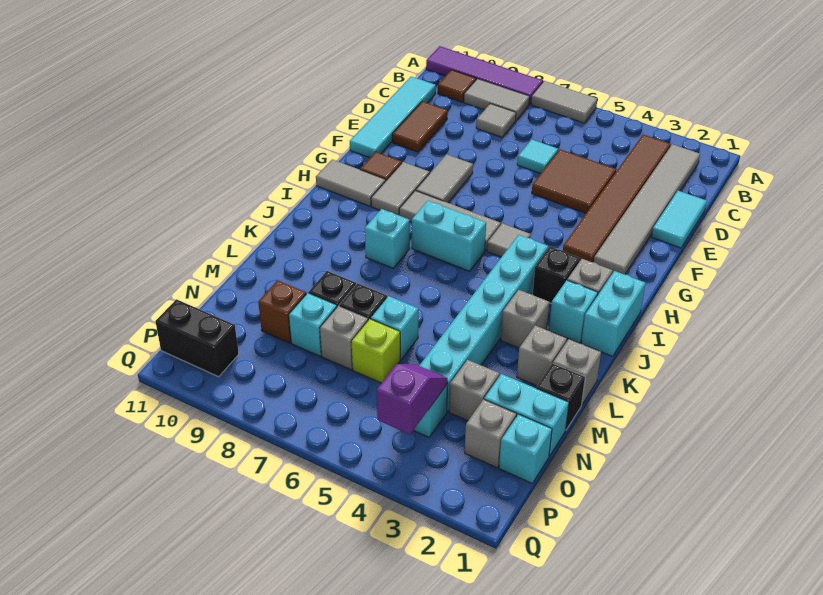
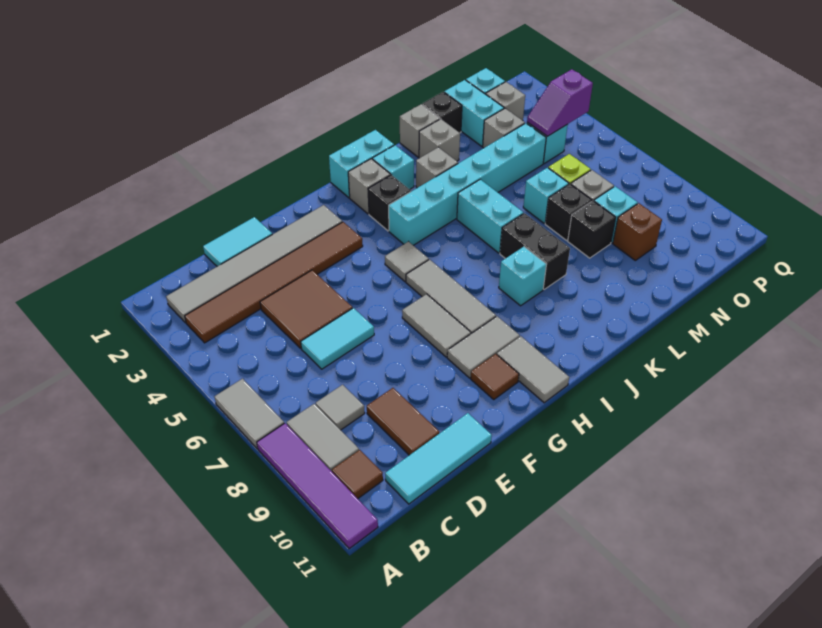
cyan 1x4 tile [350,76,436,158] -> cyan 1x3 tile [385,413,492,504]
cyan 1x1 tile [517,139,558,174] -> cyan 1x2 tile [301,308,374,369]
brown 1x2 tile [392,101,448,152] -> brown 1x2 tile turned to [367,388,439,455]
grey 1x2 tile [416,154,473,203] -> grey 1x2 tile turned to [402,294,471,357]
cyan 1x2 brick [412,201,486,271] -> cyan 1x2 brick moved to [457,179,523,253]
black 1x2 brick [155,299,239,377] -> black 1x2 brick moved to [500,213,570,289]

